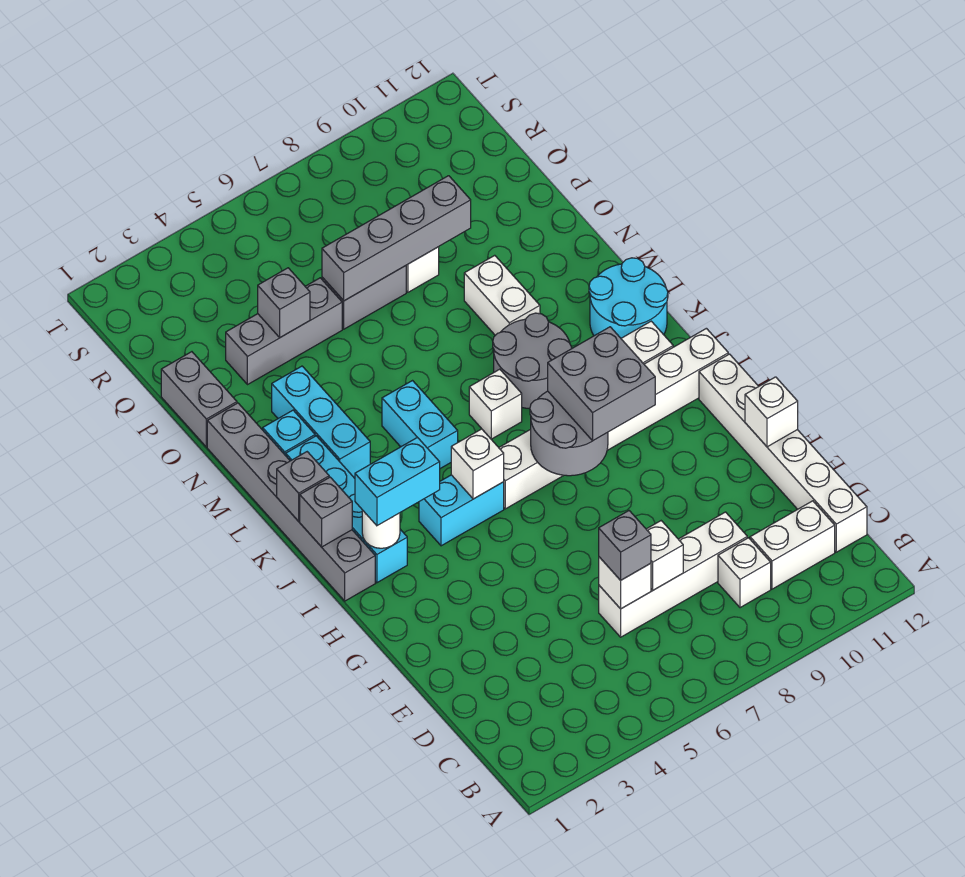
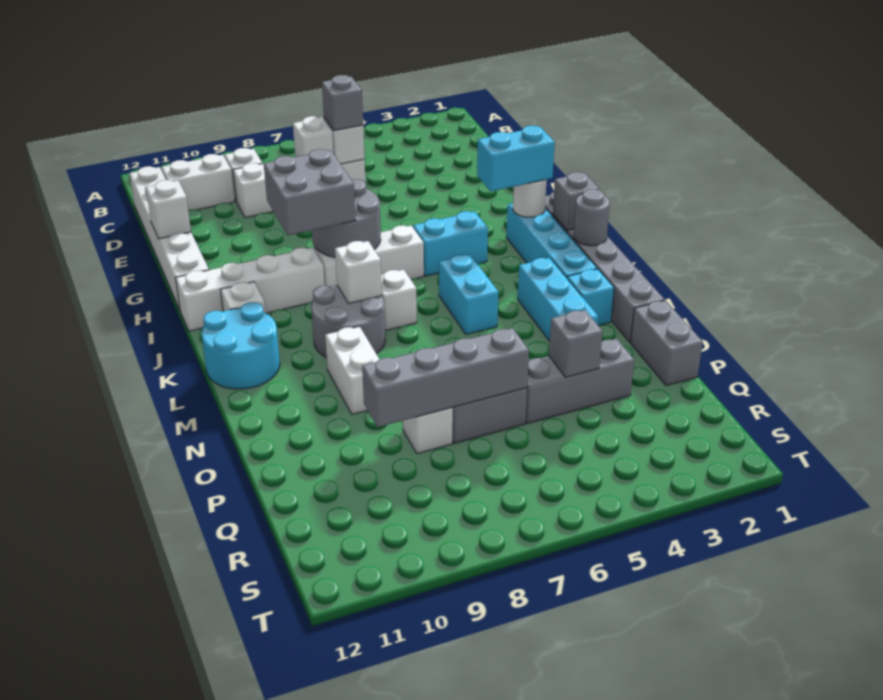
white 1x1 brick [451,429,504,499] -> white 1x1 brick moved to [335,241,382,304]
grey 1x1 brick [277,452,329,521] -> grey 1x1 round brick [574,189,610,246]

